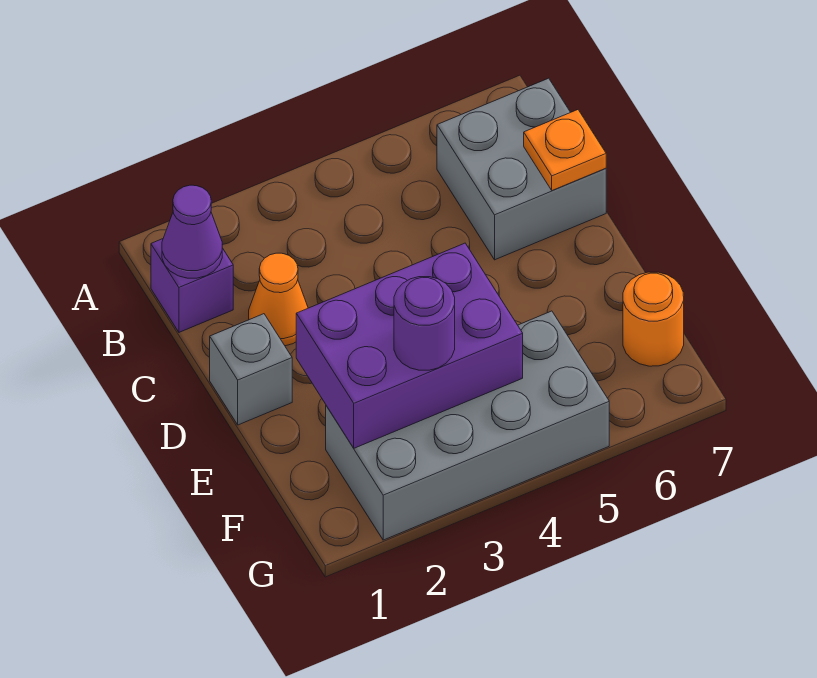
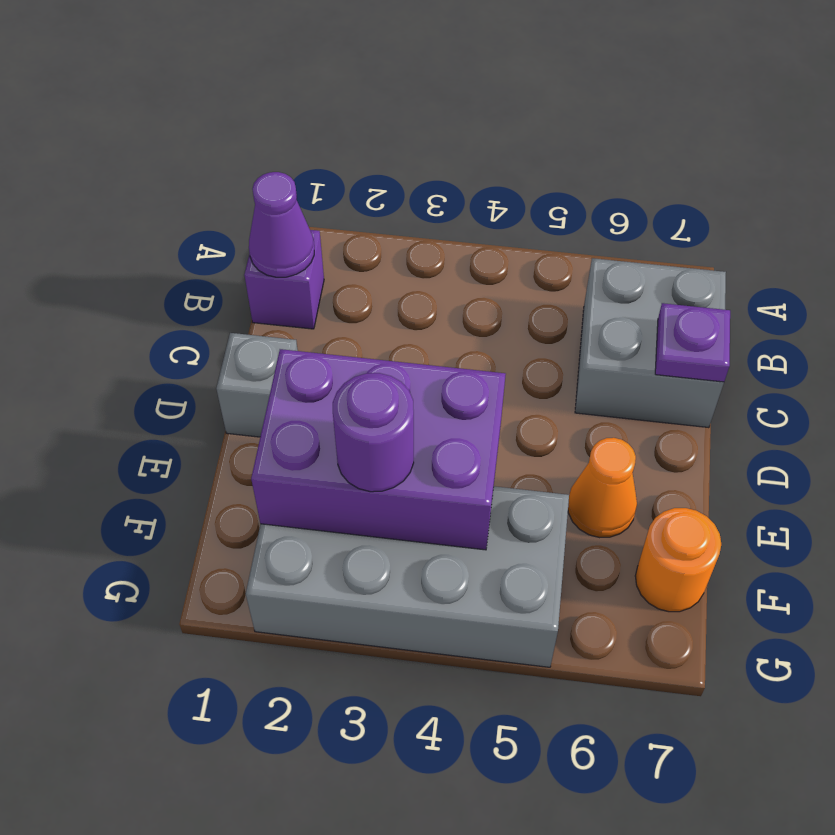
orange 1x1 cone [249,253,308,346] -> orange 1x1 cone moved to [568,438,637,538]
orange 1x1 plate [524,110,606,190] -> purple 1x1 plate [655,303,730,382]

